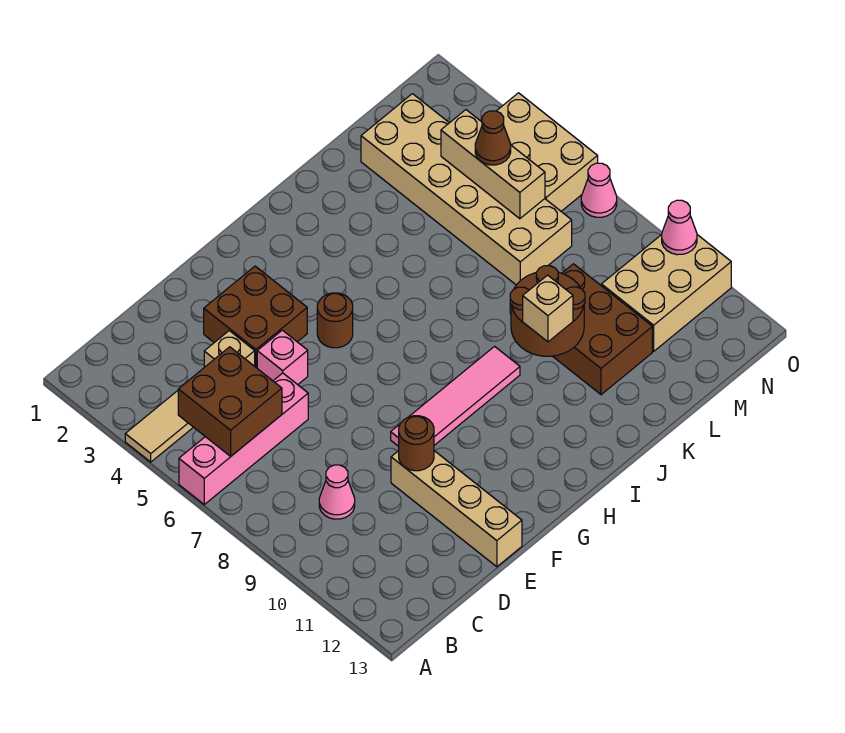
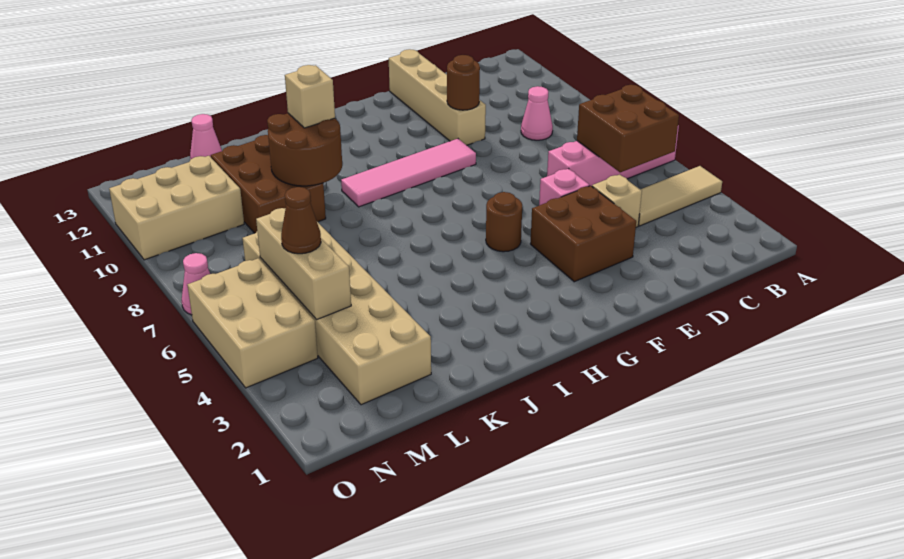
pink 1x1 cone [662,200,697,255] -> pink 1x1 cone moved to [190,114,222,160]

